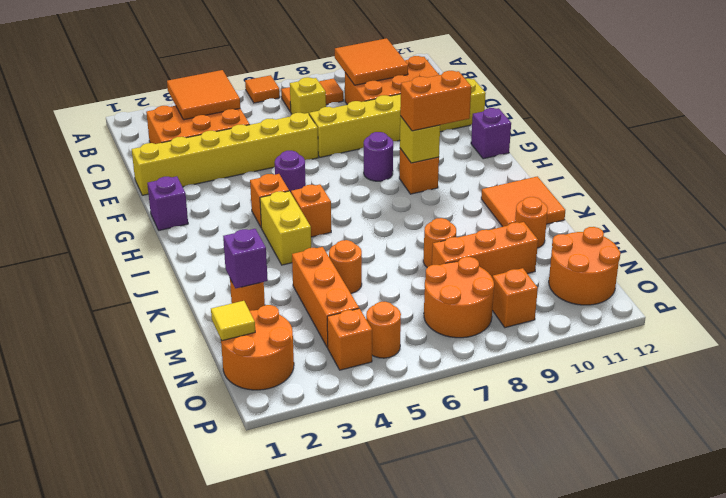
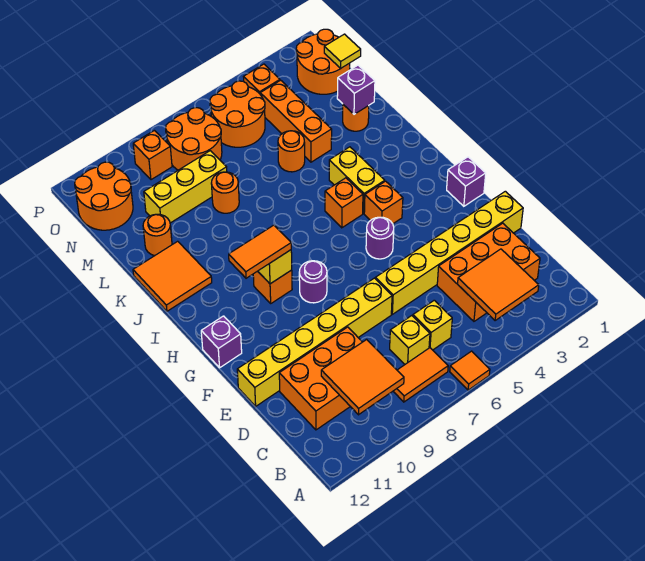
none -> yellow 1x1 brick [413,300,452,350]
orange 1x2 brick [400,71,471,131] -> orange 1x2 tile [229,225,291,278]
orange 1x3 brick [432,222,538,278] -> yellow 1x3 brick [144,151,227,223]
orange 1x1 round brick [366,302,401,358] -> orange 2x2 round brick [210,81,265,147]

